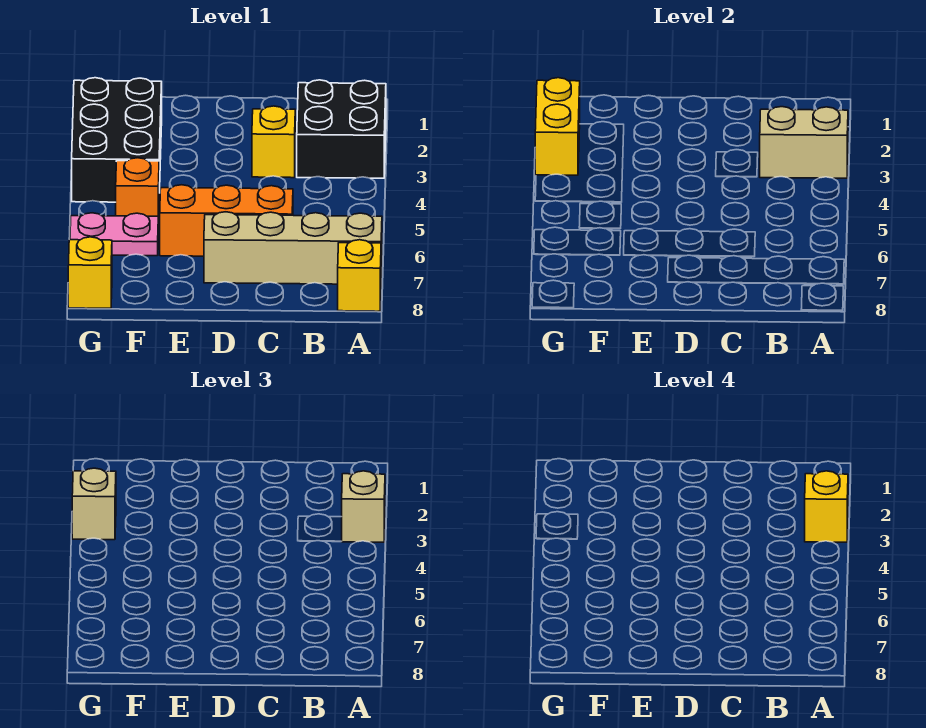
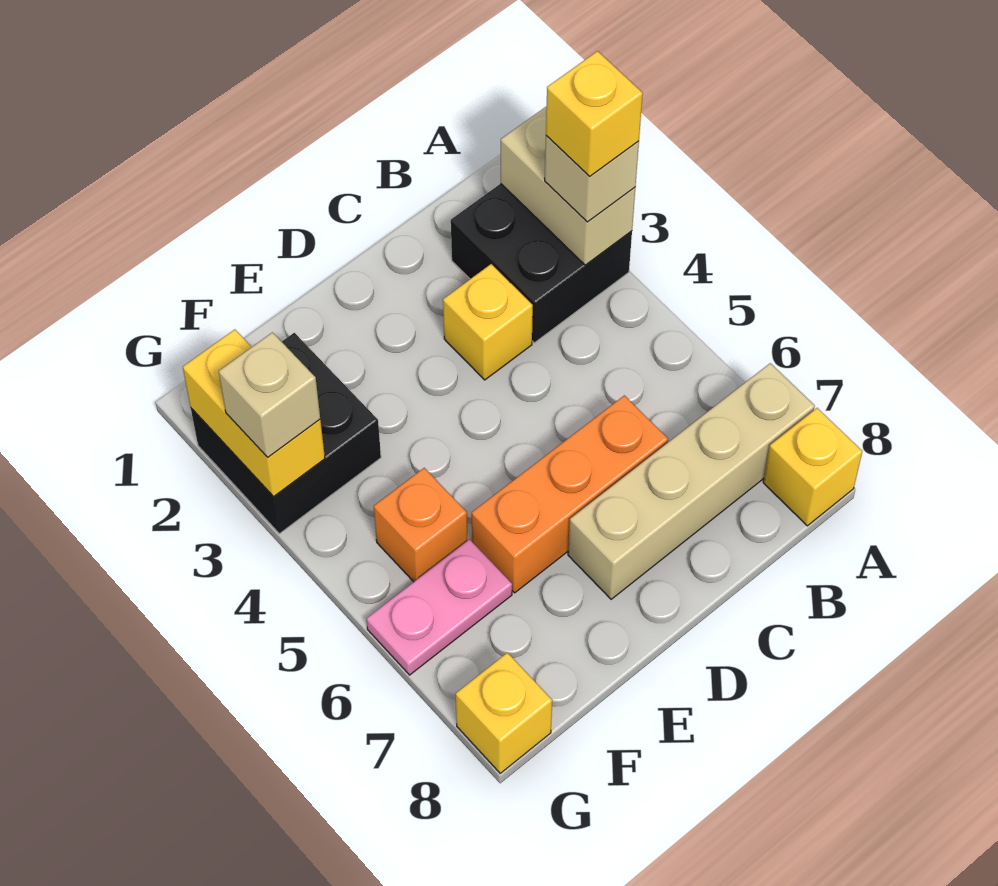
tan 1x2 brick [760,107,848,178] -> tan 1x2 brick turned to [501,106,635,265]
black 2x3 brick [72,78,162,202] -> black 2x2 brick [191,333,381,534]

